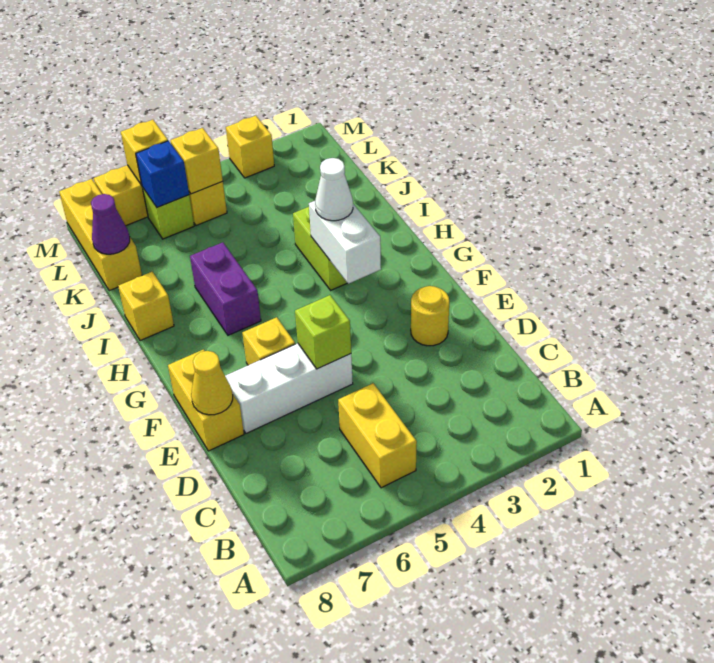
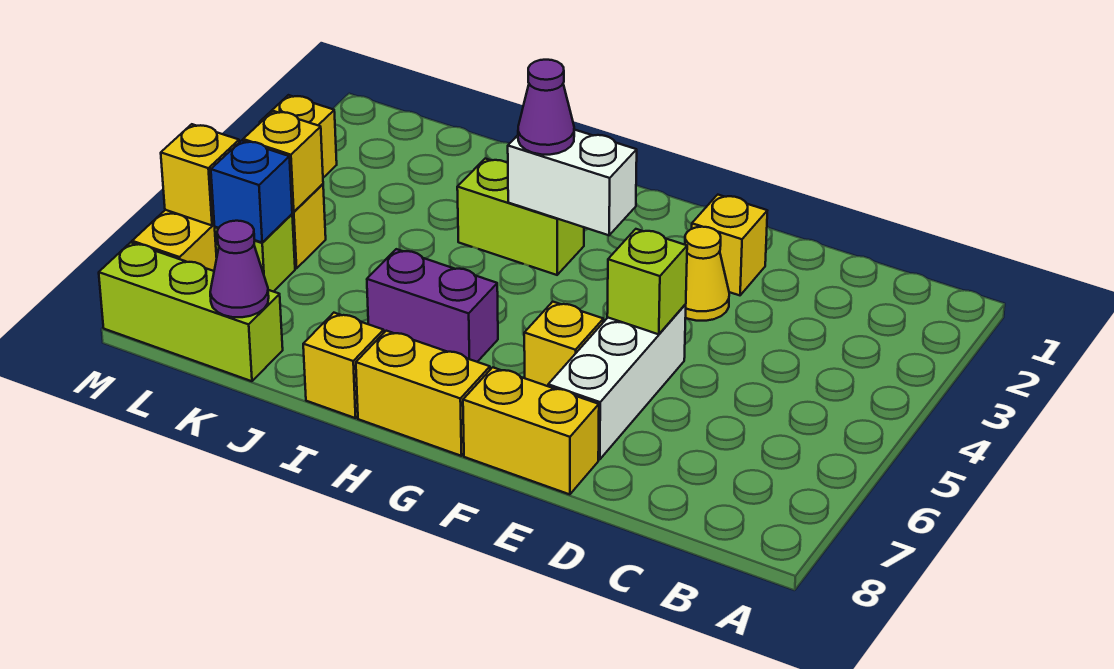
yellow 1x2 brick [338,383,417,488] -> yellow 1x2 brick moved to [356,331,490,456]
yellow 1x1 round brick [411,286,449,346] -> yellow 1x1 brick [692,195,767,295]
yellow 1x1 cone [191,351,233,415] -> yellow 1x1 cone moved to [685,227,729,321]
white 1x1 cone [315,158,353,221] -> purple 1x1 cone [518,60,574,155]
yellow 1x3 brick [59,179,142,291] -> lime 1x3 brick [99,242,283,381]

